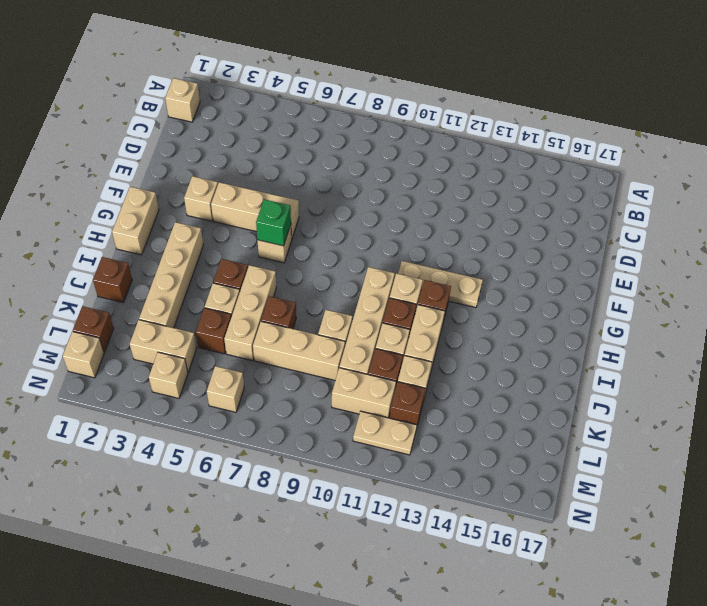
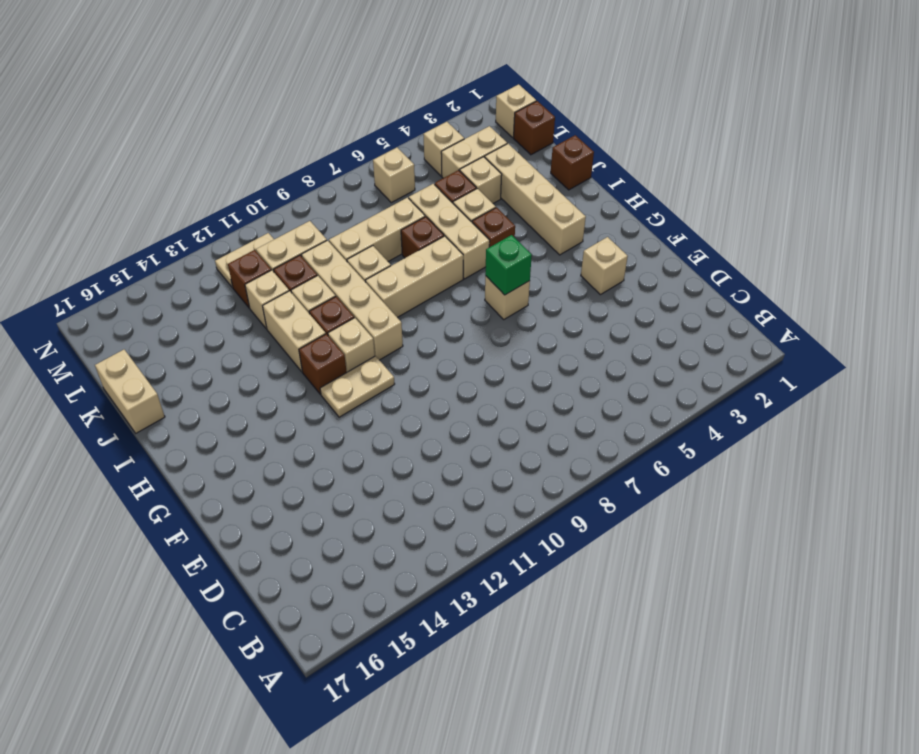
tan 1x1 brick [165,78,200,122] -> tan 1x1 brick moved to [460,157,502,203]
tan 1x3 brick [211,182,299,239] -> tan 1x3 brick moved to [365,236,463,317]
tan 1x2 brick [112,187,159,255] -> tan 1x2 brick moved to [95,350,165,433]
tan 1x3 plate [398,261,483,308] -> tan 1x2 plate [320,356,395,417]

